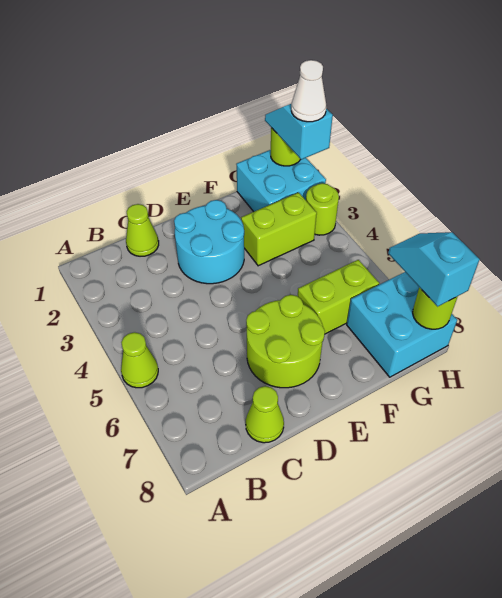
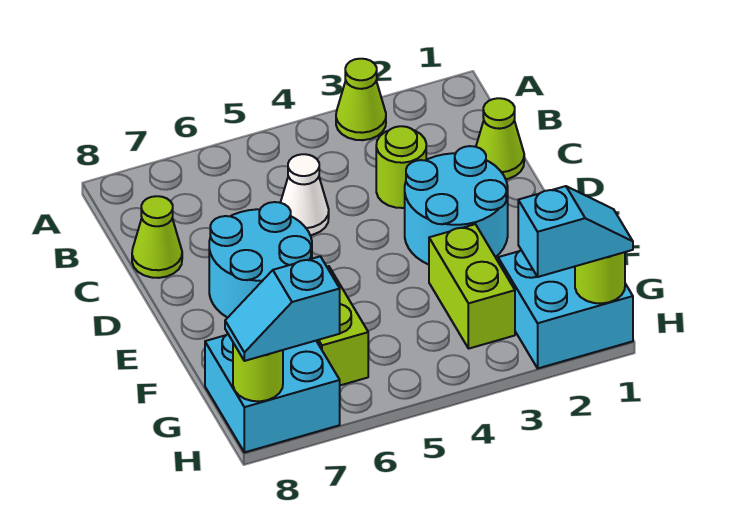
lime 1x1 cone [121,332,158,388] -> lime 1x1 cone moved to [336,59,386,140]
lime 2x2 round brick [246,295,325,388] -> cyan 2x2 round brick [209,202,312,318]
white 1x1 cone [291,60,326,122] -> white 1x1 cone moved to [280,154,329,235]
lime 1x1 round brick [306,183,339,235] -> lime 1x1 round brick moved to [376,126,426,208]
cyan 1x2 slope [388,232,480,306] -> cyan 1x2 slope turned to [225,256,340,361]

